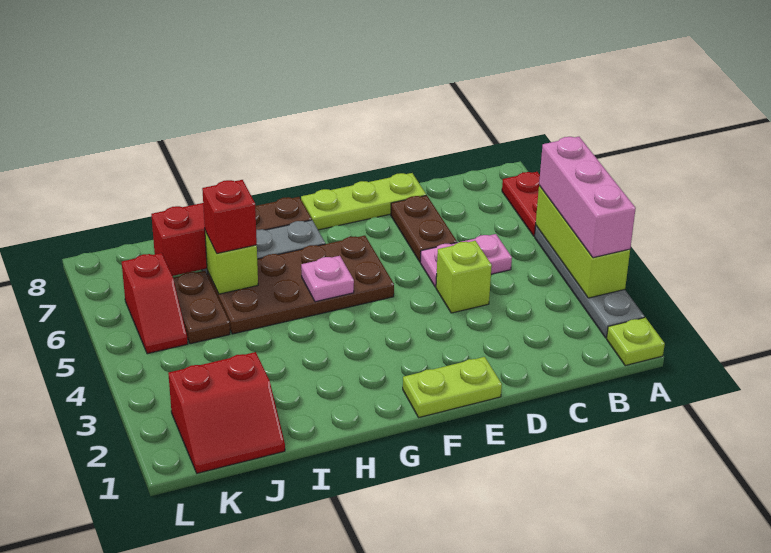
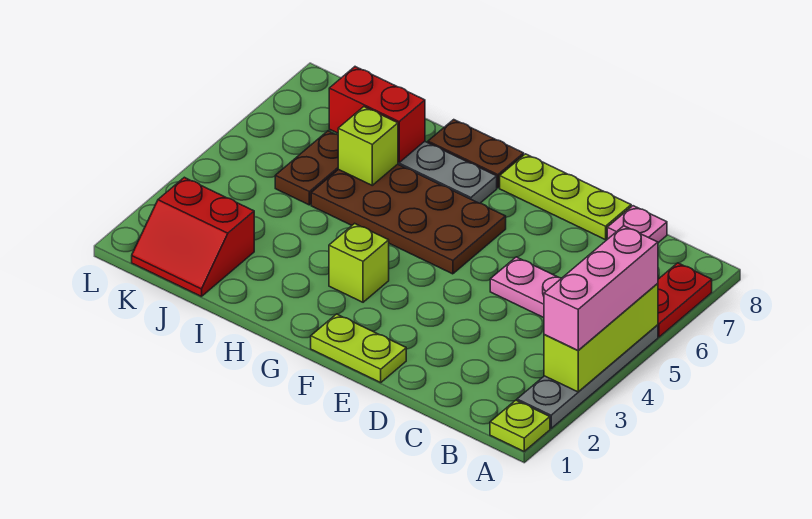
lime 1x1 brick [436,241,492,313] -> lime 1x1 brick moved to [329,223,389,302]
brown 1x2 plate [391,195,457,262] -> none
pink 1x1 plate [301,256,354,302] -> pink 1x1 plate moved to [607,206,667,243]
red 1x1 brick [202,180,257,253] -> none
red 1x2 slope [122,253,188,354] -> none

